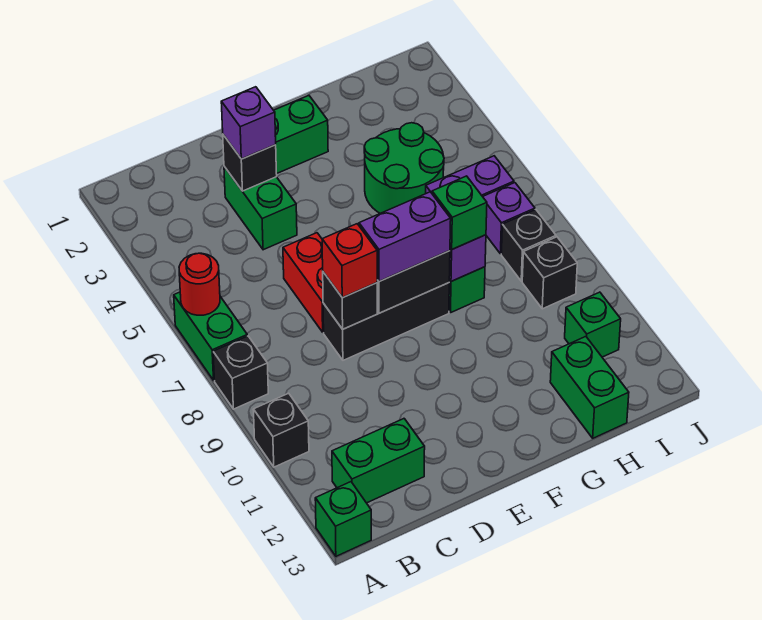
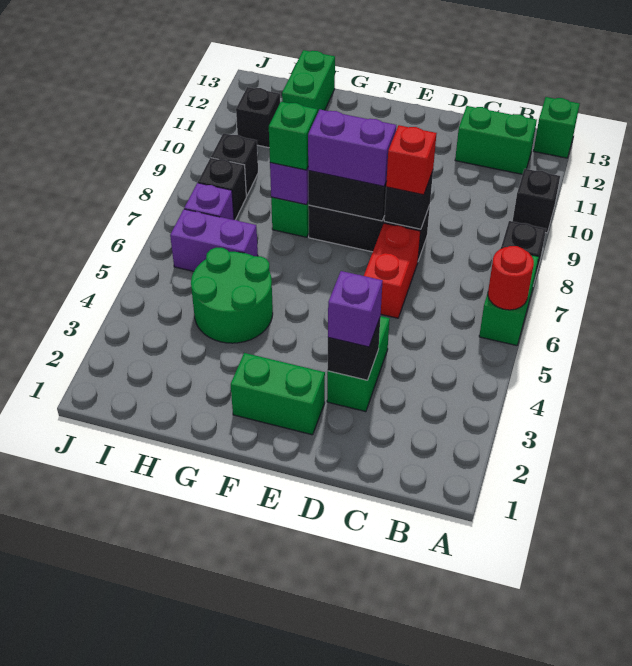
green 1x1 brick [565,292,621,357] -> black 1x1 brick [236,87,280,148]

